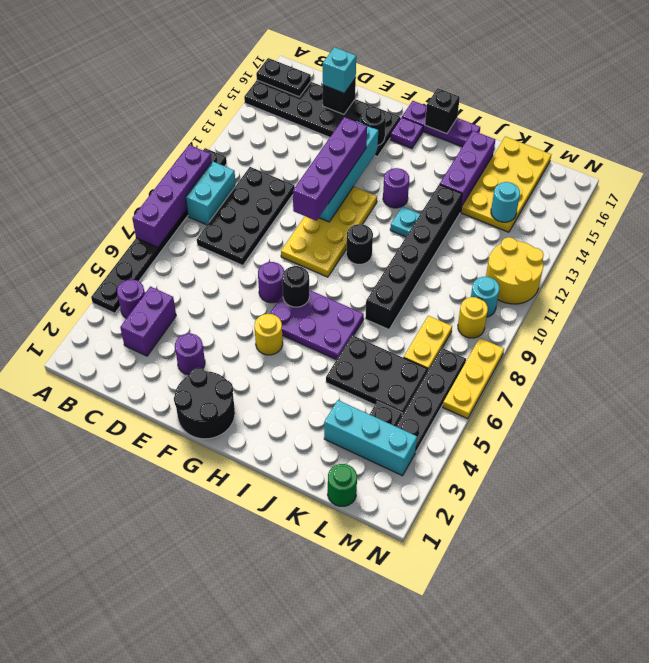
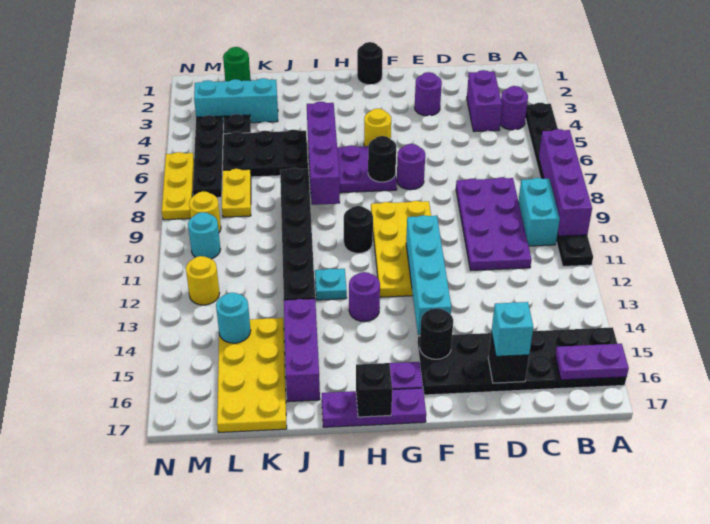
black 1x2 plate [256,58,311,97] -> purple 1x2 plate [555,344,629,380]
black 2x4 plate [197,167,295,265] -> purple 2x4 plate [456,177,532,270]
black 2x2 round brick [174,368,235,439] -> black 1x1 round brick [357,42,383,85]
purple 1x4 brick [293,117,367,221] -> purple 1x4 brick moved to [307,102,340,205]
yellow 2x2 round brick [486,237,544,304] -> yellow 1x1 round brick [186,256,220,305]

